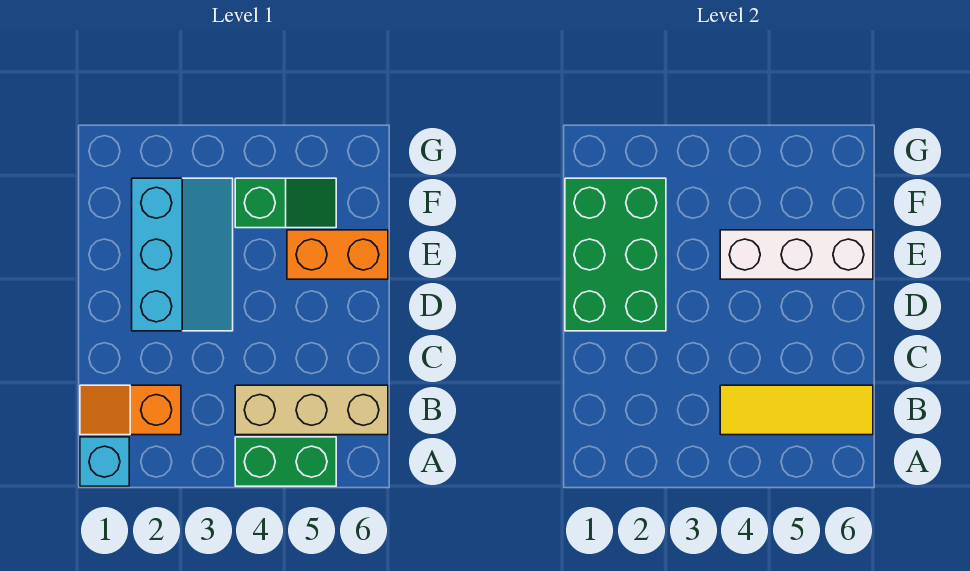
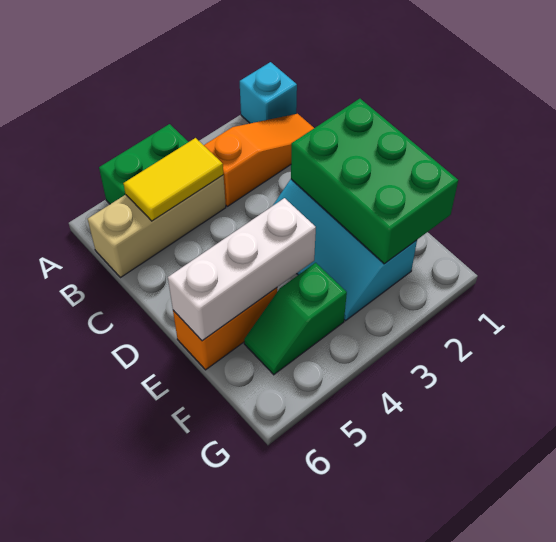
orange 1x2 slope [80,385,181,435] -> orange 1x3 slope [204,114,314,206]
yellow 1x3 tile [720,385,873,435] -> yellow 1x2 tile [123,138,223,221]

